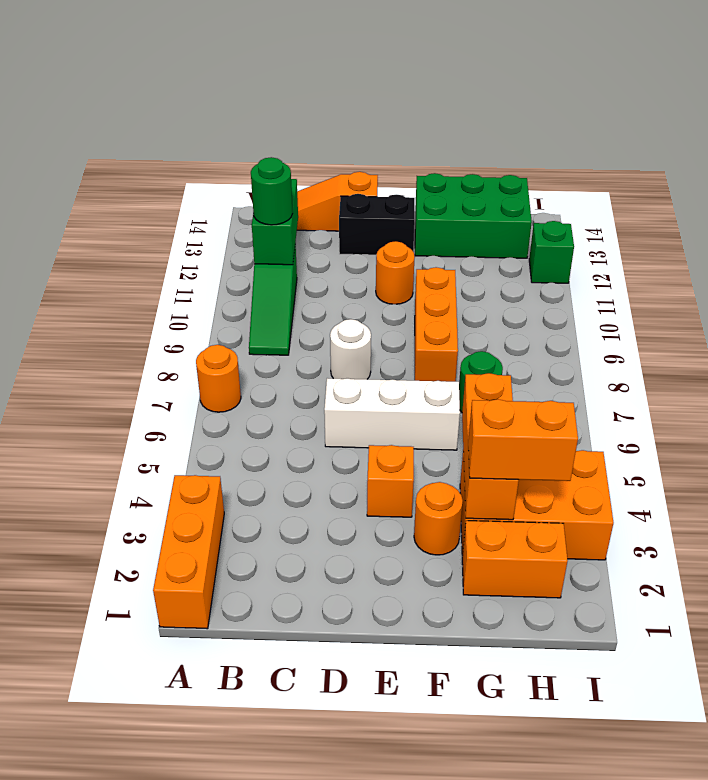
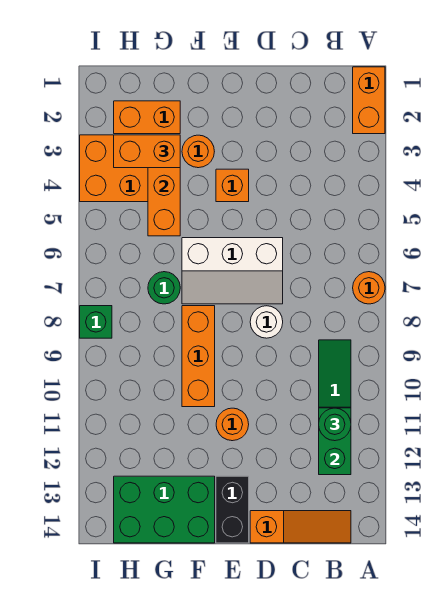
orange 1x3 brick [153,475,224,629] -> orange 1x2 brick [353,67,385,134]
black 1x2 brick [339,194,415,255] -> black 1x2 brick turned to [216,476,249,543]
green 1x1 brick [529,221,574,283] -> green 1x1 brick moved to [80,306,112,338]

